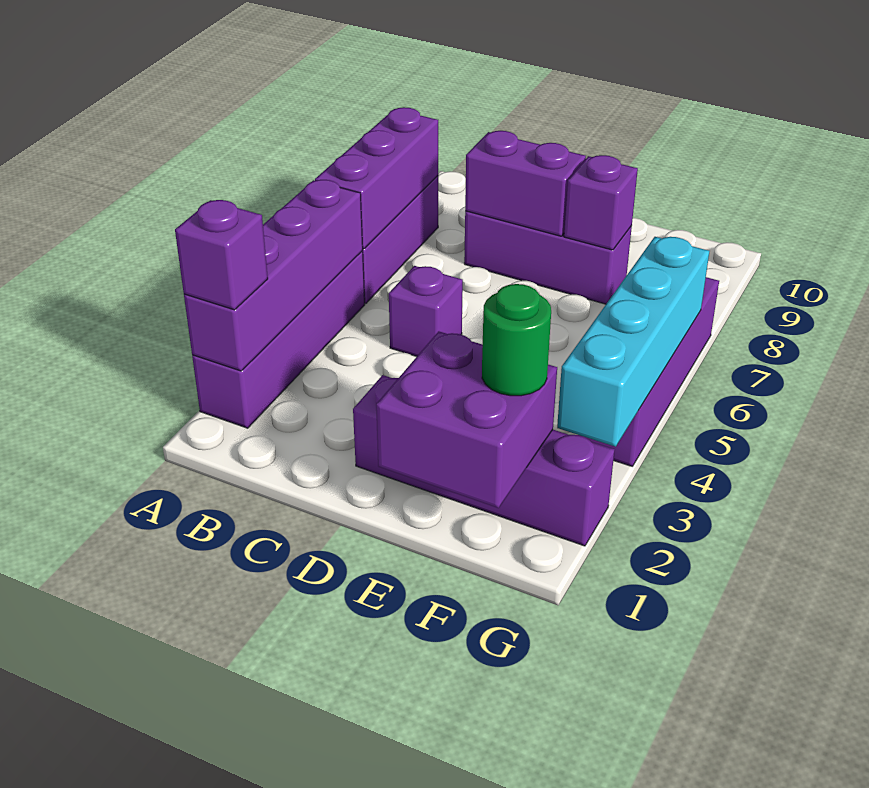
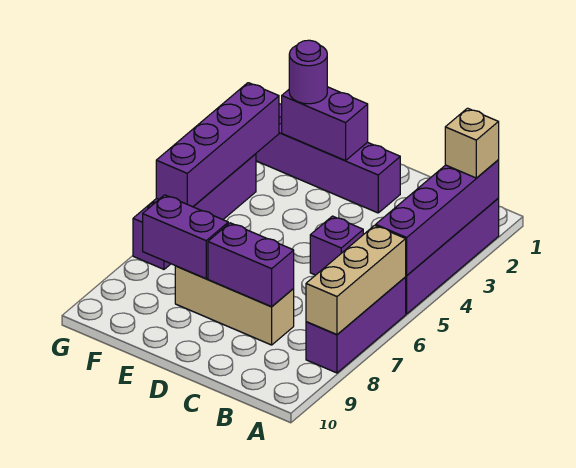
purple 1x1 brick [175,200,268,310] -> tan 1x1 brick [445,108,499,178]
purple 1x3 brick [315,107,438,249] -> tan 1x3 brick [306,225,406,334]
purple 1x3 brick [464,211,632,304] -> tan 1x3 brick [175,266,294,345]
purple 2x2 brick [376,331,557,508] -> purple 1x2 brick [282,87,368,161]
purple 1x1 brick [564,155,638,250] -> purple 1x2 brick [143,195,228,278]
green 1x1 round brick [482,284,551,396] -> purple 1x1 round brick [289,40,327,104]
cyan 1x4 brick [557,237,709,447] -> purple 1x4 brick [156,83,279,207]

